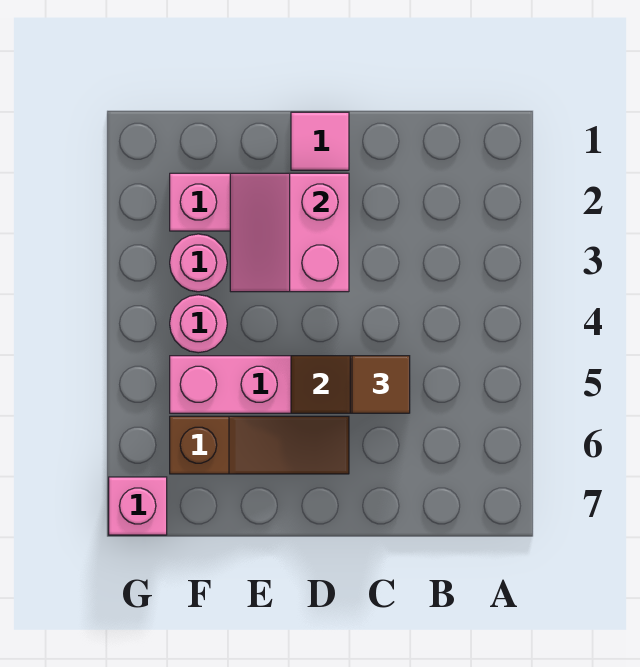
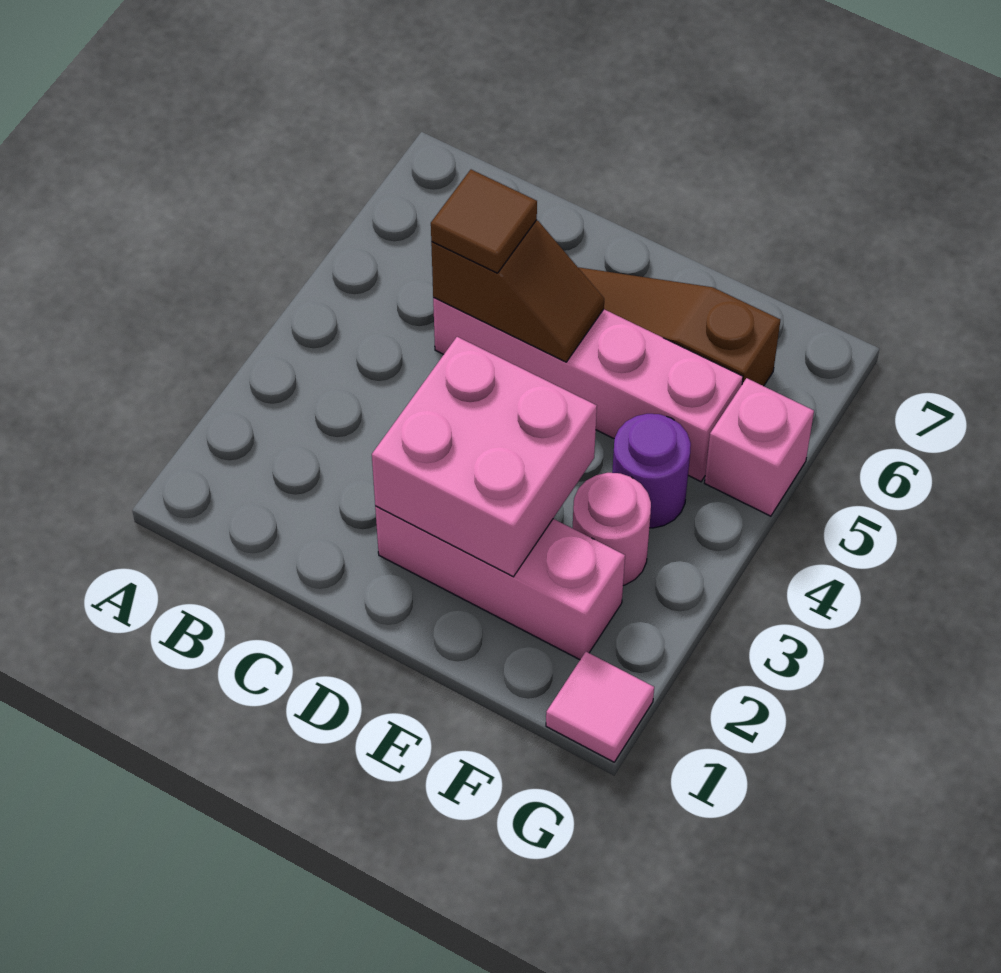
pink 1x1 tile [291,112,349,170] -> pink 1x1 tile moved to [546,652,654,762]
pink 2x2 slope [230,173,349,292] -> pink 2x2 brick [372,337,597,577]
pink 1x1 round brick [170,295,227,353] -> purple 1x1 round brick [612,414,691,528]
pink 1x1 brick [109,477,167,535] -> pink 1x1 brick moved to [705,378,814,516]

